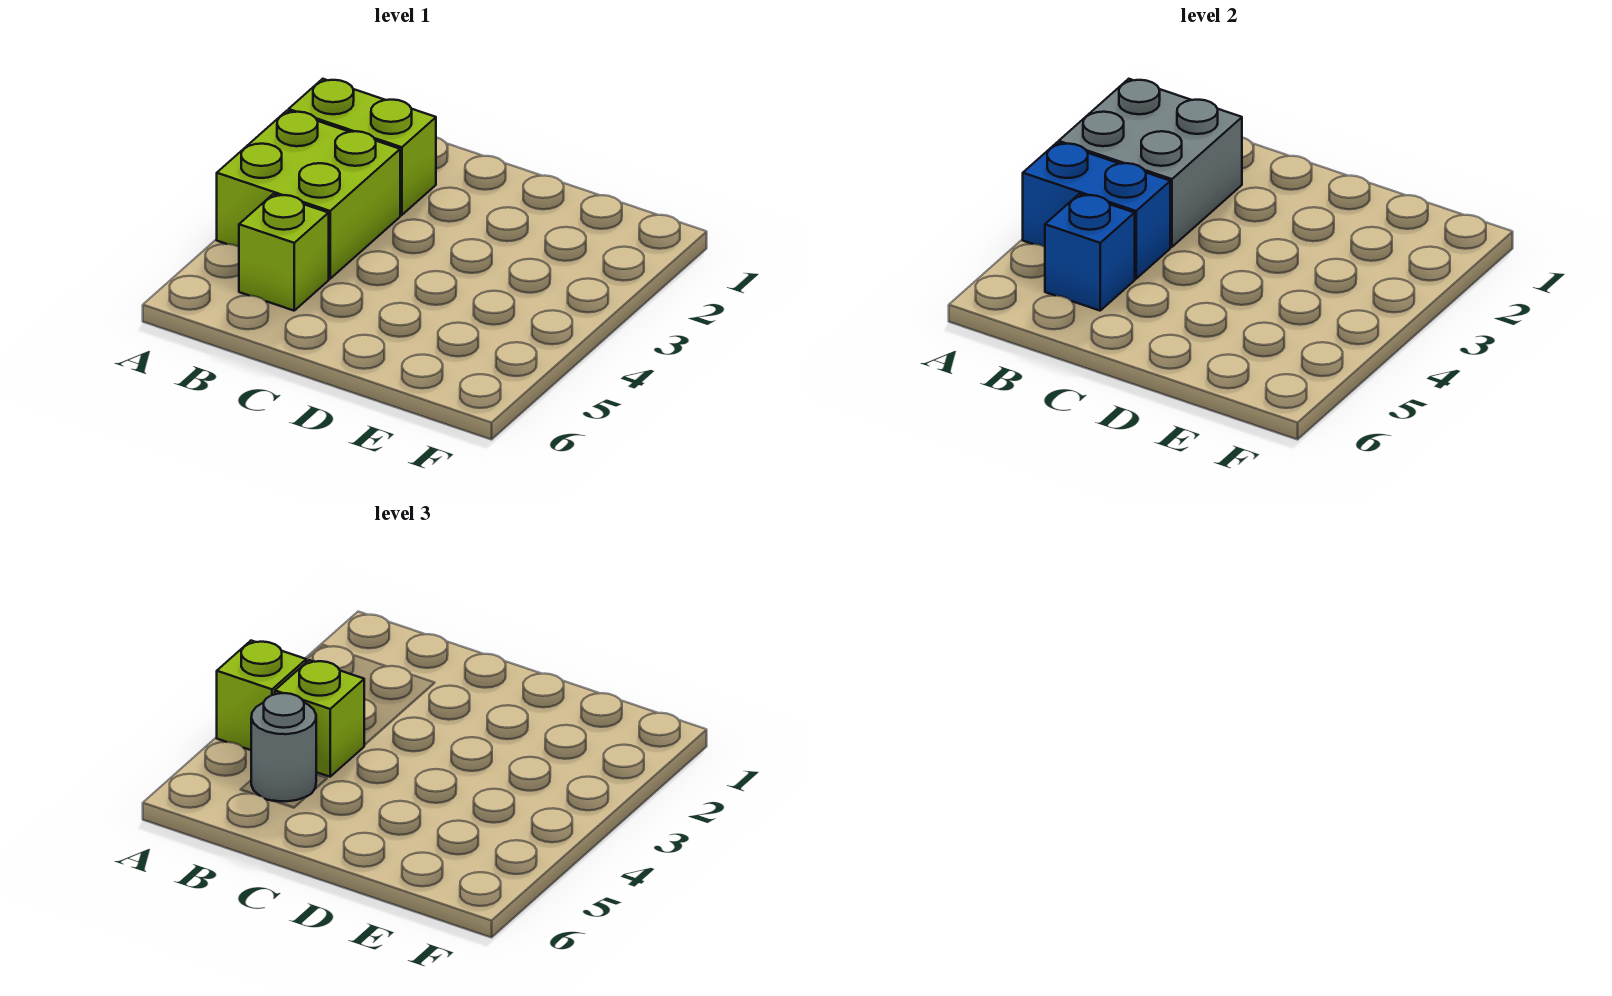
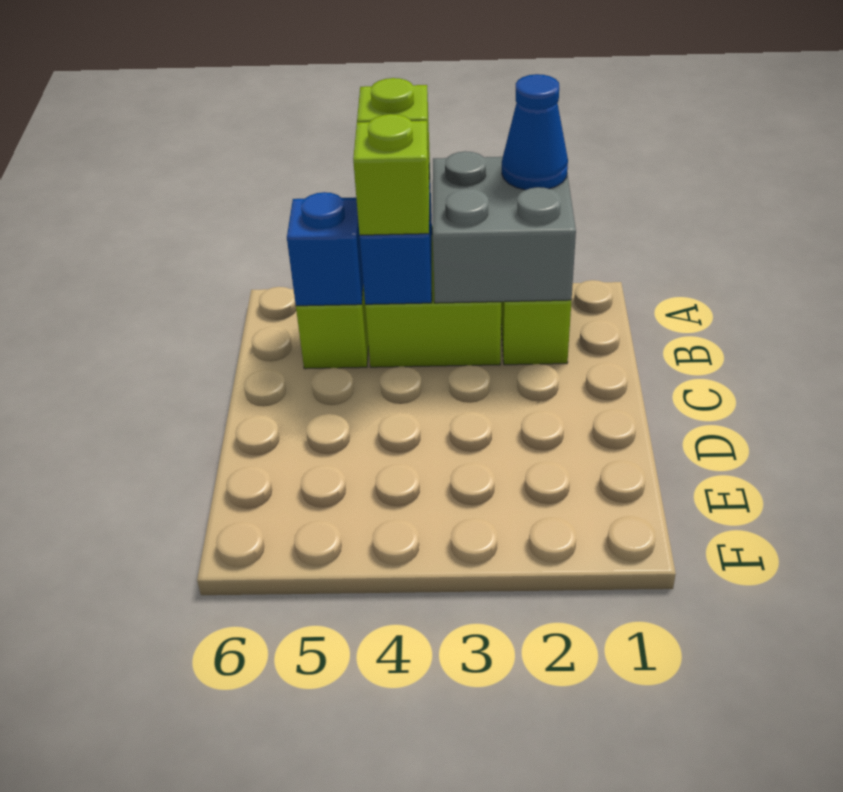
none -> blue 1x1 cone [502,74,568,190]
grey 1x1 round brick [251,693,316,801] -> none

